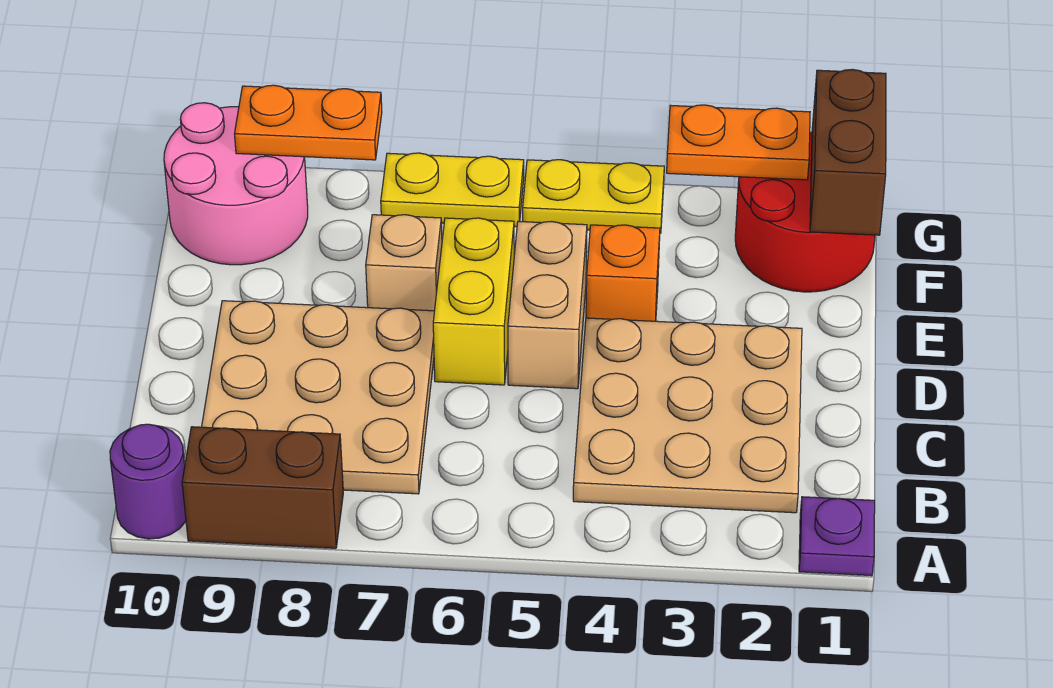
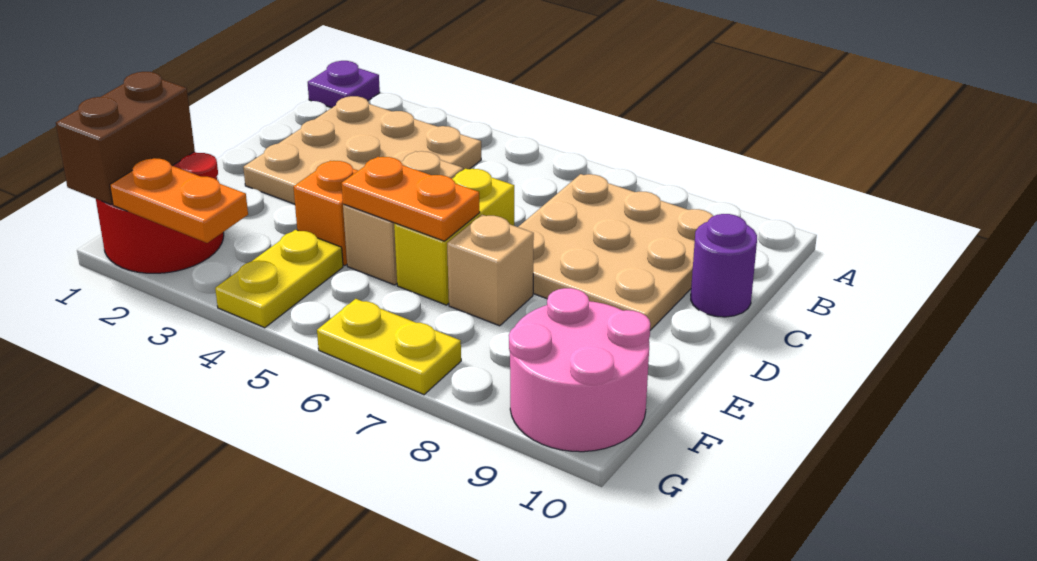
brown 1x2 brick [182,427,343,548] -> none
purple 1x1 round brick [110,424,186,539] -> purple 1x1 round brick moved to [691,214,757,317]
yellow 1x2 plate [523,160,664,233] -> yellow 1x2 plate turned to [215,230,343,328]
orange 1x2 plate [235,85,382,160] -> orange 1x2 plate moved to [341,157,480,241]

